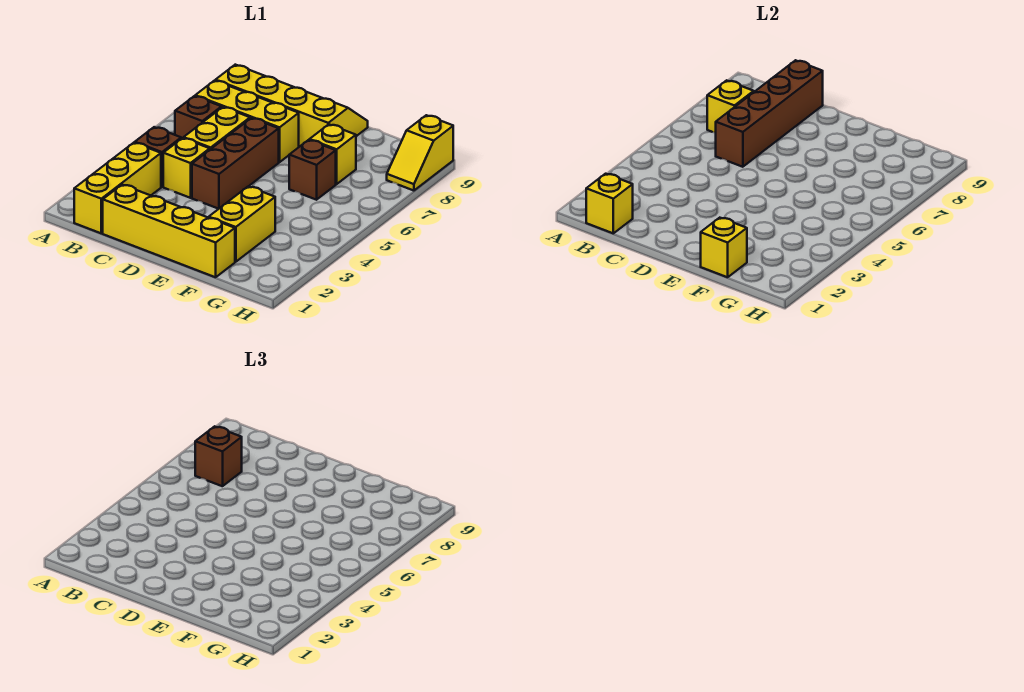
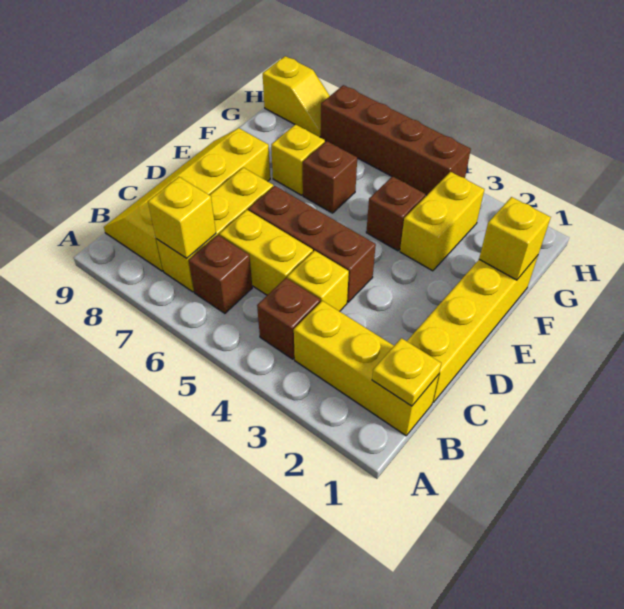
yellow 1x1 brick [586,174,633,233] -> yellow 1x1 plate [372,338,441,406]
brown 1x1 brick [195,426,242,486] -> brown 1x1 brick moved to [366,176,426,251]
brown 1x4 brick [716,60,823,167] -> brown 1x4 brick moved to [321,85,471,195]
yellow 1x2 brick [209,186,275,262] -> yellow 1x2 brick turned to [400,172,484,271]

